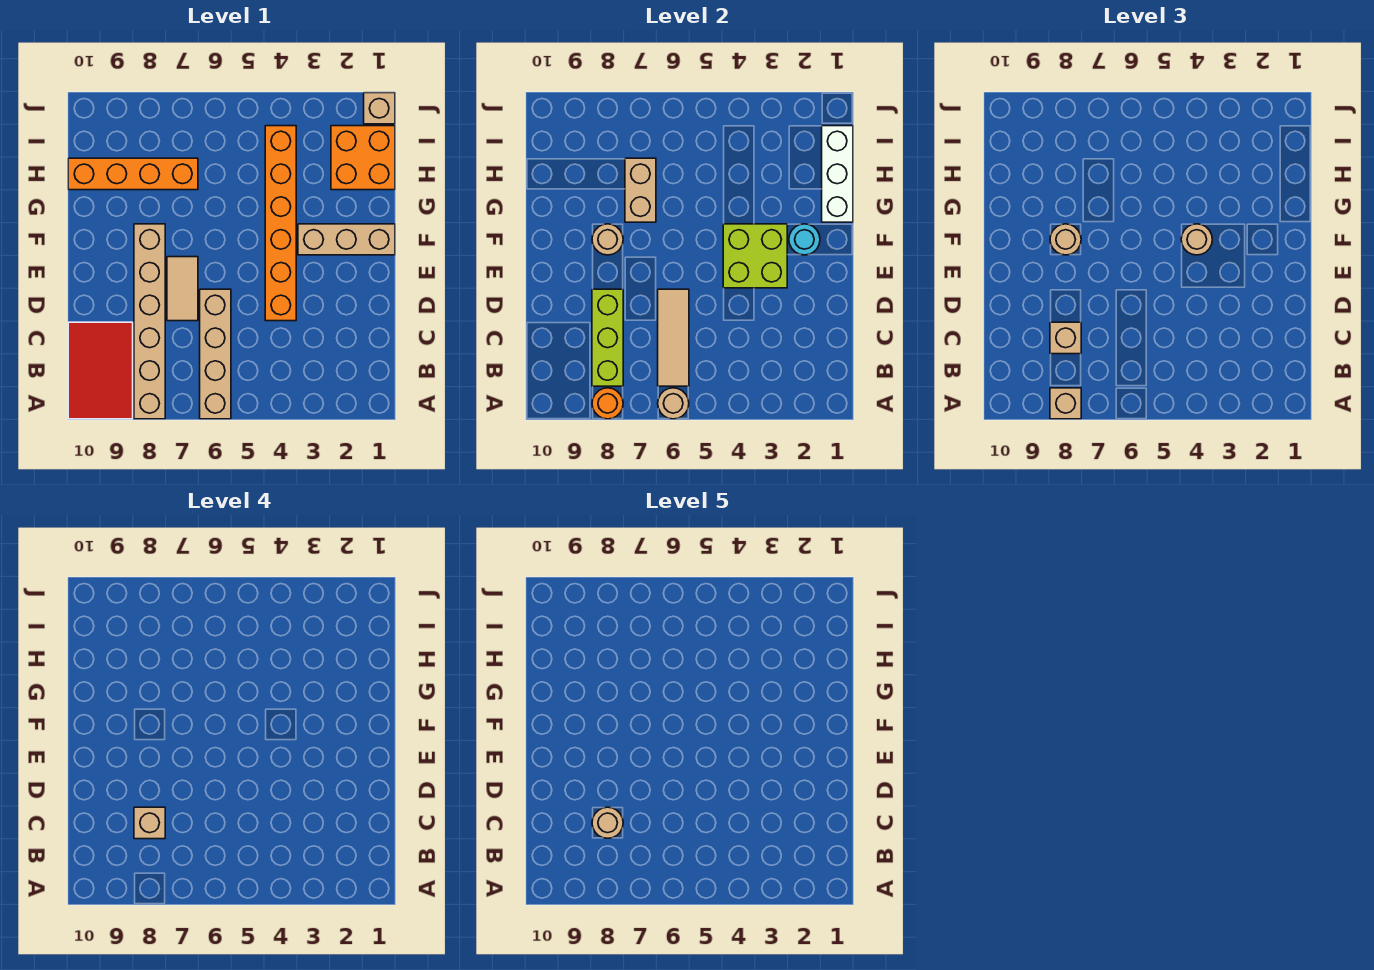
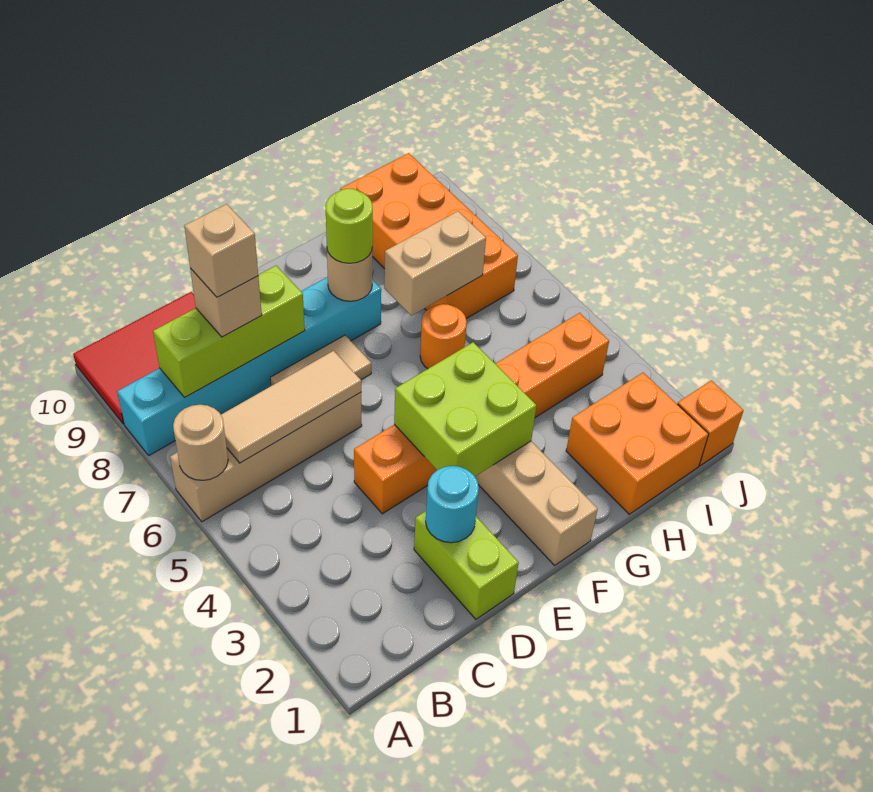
tan 1x6 brick [134,224,165,419] -> cyan 1x6 brick [117,277,381,455]
orange 1x1 round brick [592,388,623,419] -> orange 1x1 round brick moved to [420,304,467,369]
tan 1x1 brick [1050,388,1081,419] -> none
tan 1x1 round brick [592,807,623,838] -> none
none -> lime 1x2 brick [414,511,519,619]
cyan 1x1 round brick [789,224,820,255] -> cyan 1x1 round brick moved to [426,466,479,543]
tan 1x1 round brick [1181,224,1212,255] -> none
tan 1x1 round brick [1050,224,1081,255] -> lime 1x1 round brick [326,188,373,263]
white 1x3 brick [822,126,853,222] -> none
orange 1x4 brick [68,158,198,190] -> orange 2x4 brick [340,153,518,318]
tan 1x1 brick [364,93,395,124] -> orange 1x1 brick [677,381,744,466]

